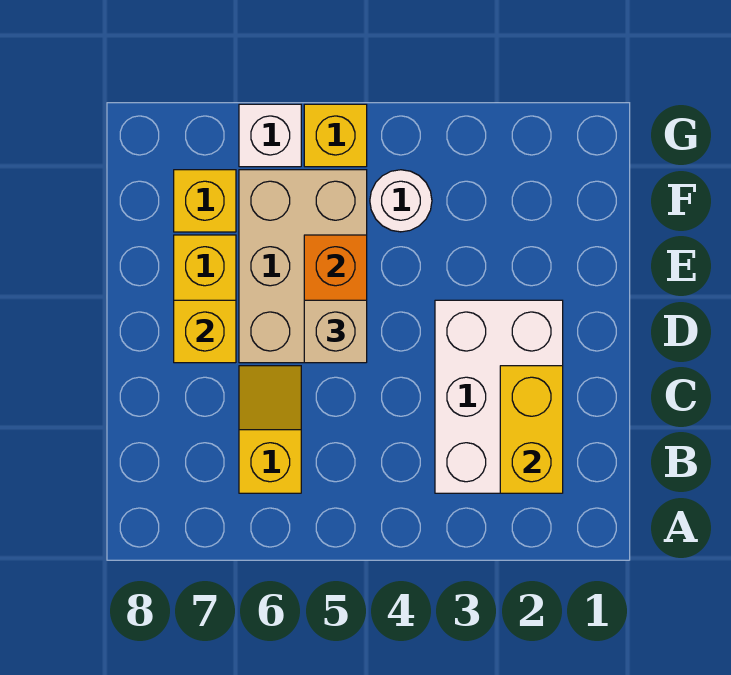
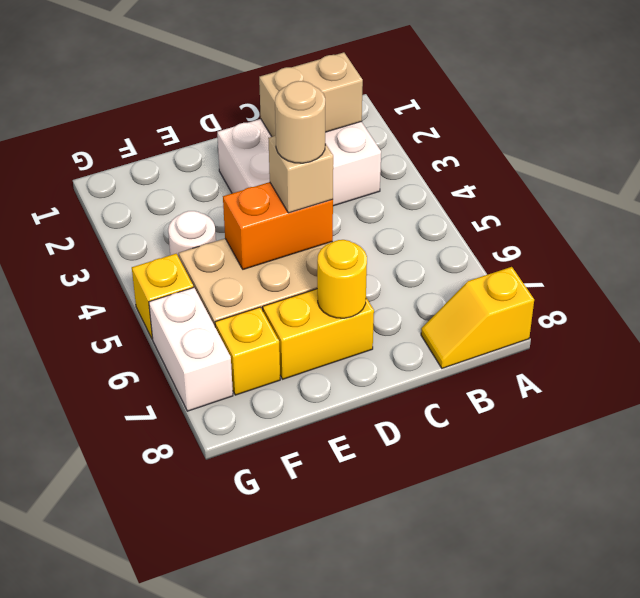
yellow 1x2 brick [500,366,563,493] -> tan 1x2 brick [259,52,363,137]
yellow 1x2 slope [239,366,301,493] -> yellow 1x2 slope moved to [421,267,534,368]
none -> tan 1x1 round brick [275,81,325,163]
yellow 1x1 brick [174,300,236,363] -> yellow 1x1 round brick [317,240,367,318]
white 1x1 brick [239,104,301,167] -> white 1x2 brick [149,288,233,411]

